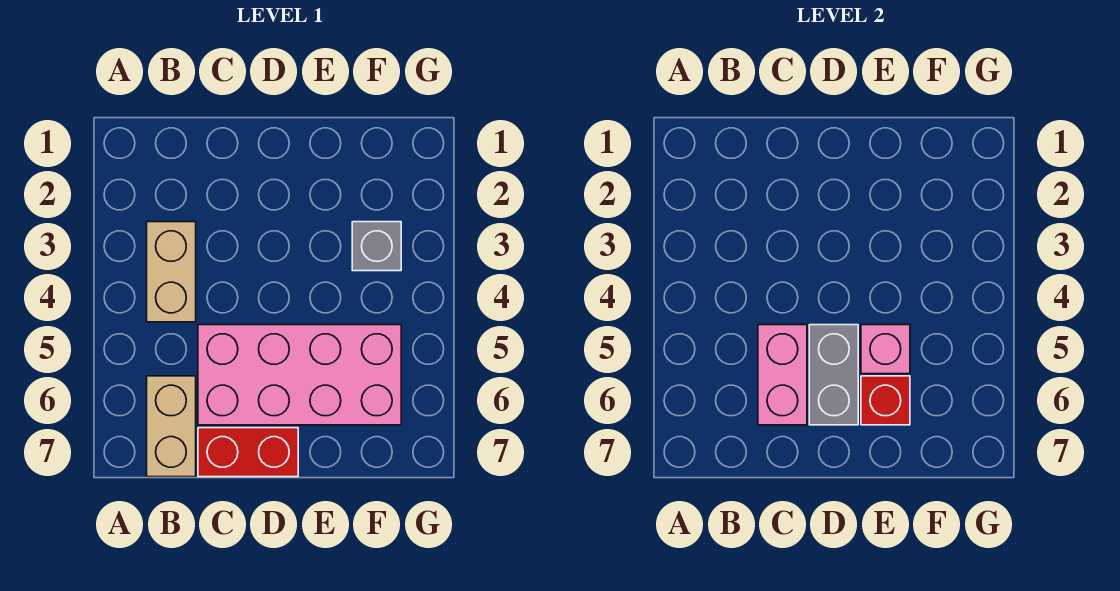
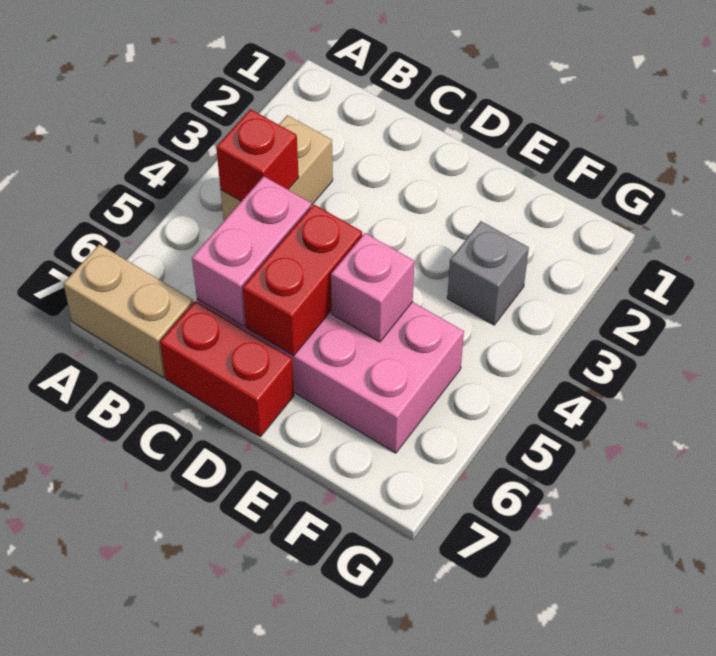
tan 1x2 brick [147,376,196,477] -> tan 1x2 brick turned to [64,244,193,377]
grey 1x2 brick [809,325,858,425] -> red 1x2 brick [243,205,362,356]
red 1x1 brick [861,376,910,425] -> red 1x1 brick moved to [216,109,299,201]

